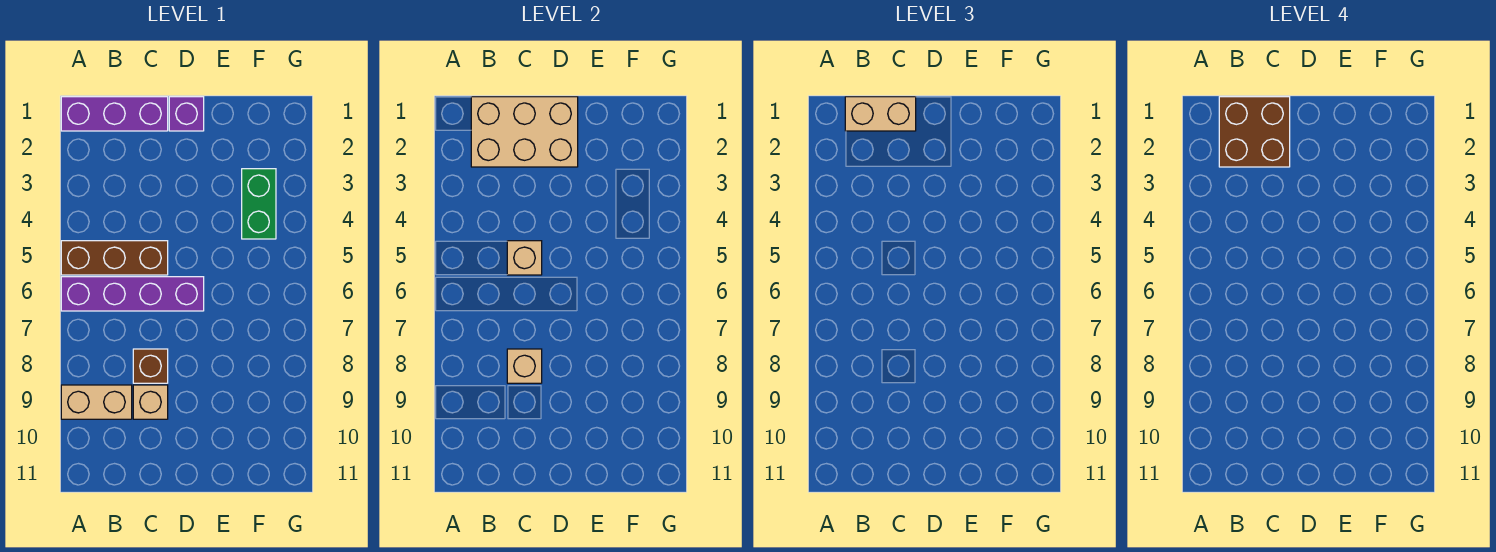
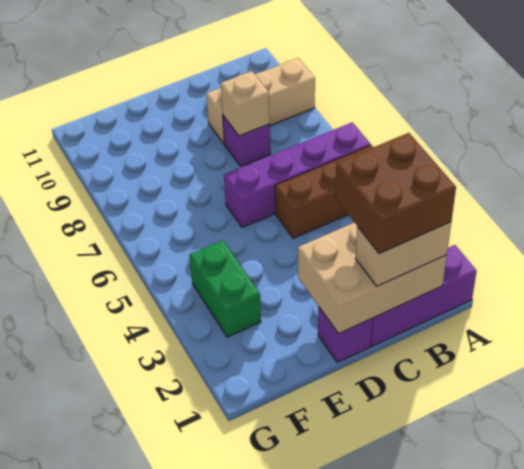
tan 1x1 brick [507,241,542,275] -> none
brown 1x1 brick [133,349,168,383] -> purple 1x1 brick [223,116,270,166]

